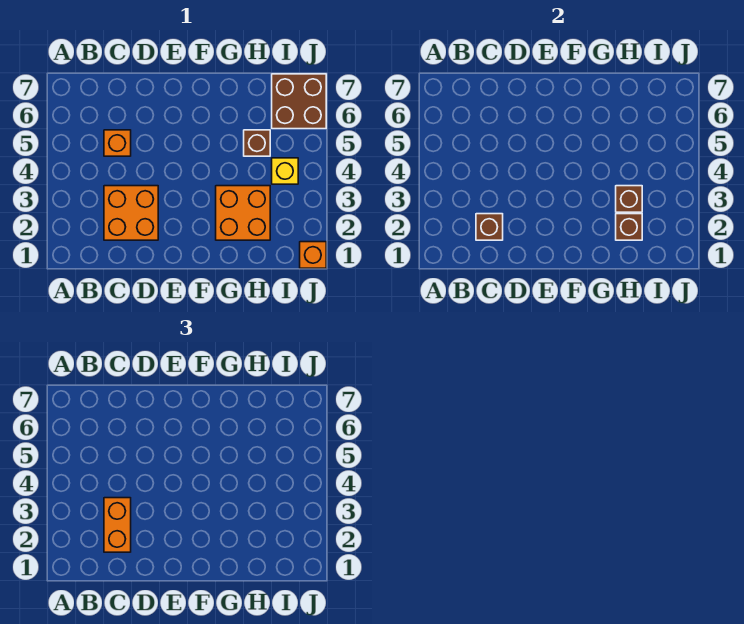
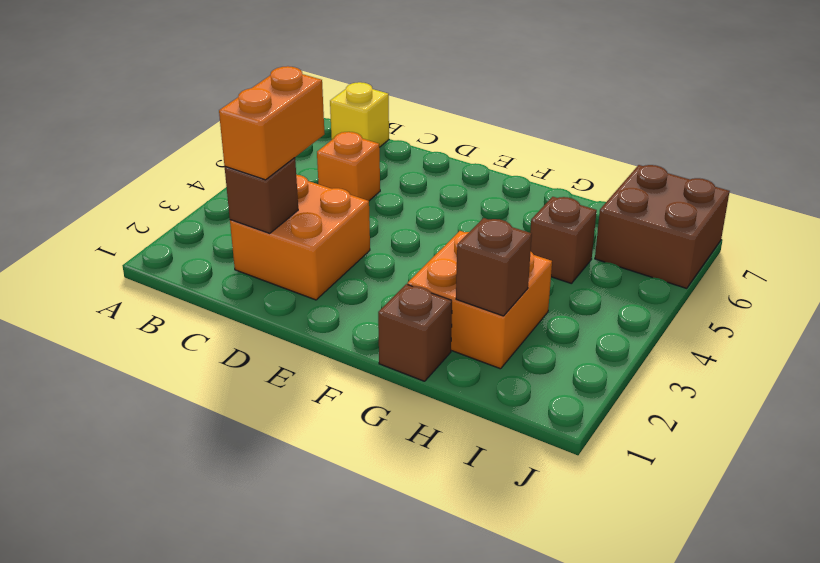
brown 1x1 brick [616,186,642,212] -> brown 1x1 brick moved to [378,284,452,381]
yellow 1x1 brick [272,158,298,184] -> yellow 1x1 brick moved to [330,82,389,147]
orange 1x1 brick [300,242,326,268] -> none

